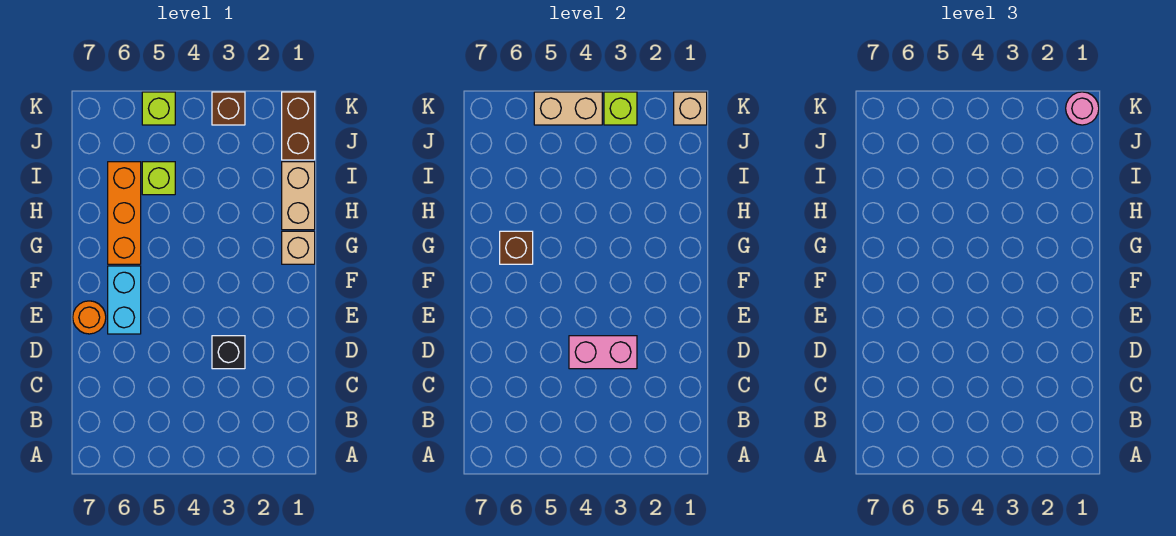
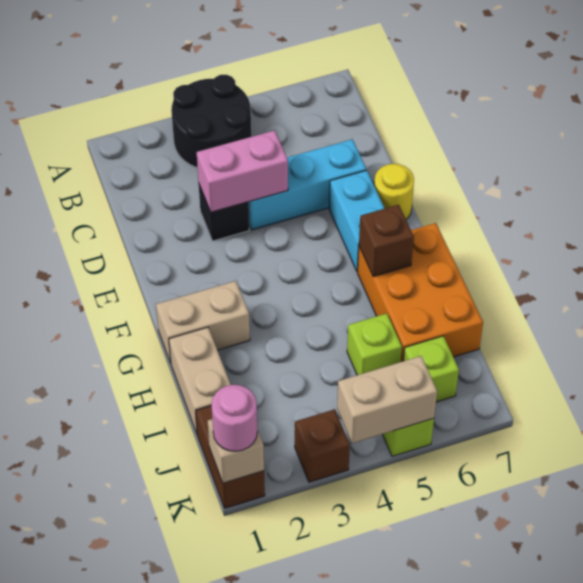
none -> black 2x2 round brick [171,75,251,167]
none -> cyan 1x3 brick [249,139,366,230]
orange 1x1 round brick [73,301,106,334] -> yellow 1x1 round brick [374,164,414,219]
tan 1x1 brick [282,231,315,264] -> tan 1x2 brick [156,281,250,363]
orange 1x3 brick [108,162,141,264] -> orange 2x3 brick [358,223,483,362]
lime 1x1 brick [604,92,637,125] -> lime 1x1 brick moved to [403,336,459,402]

